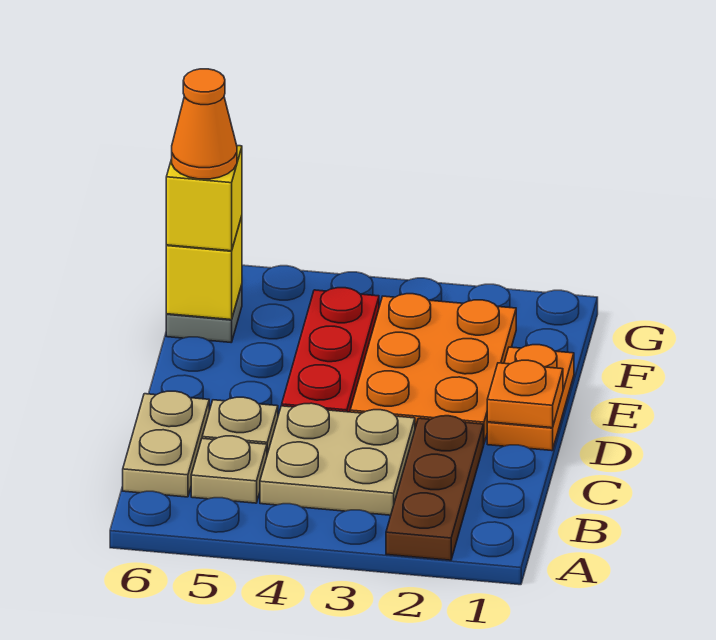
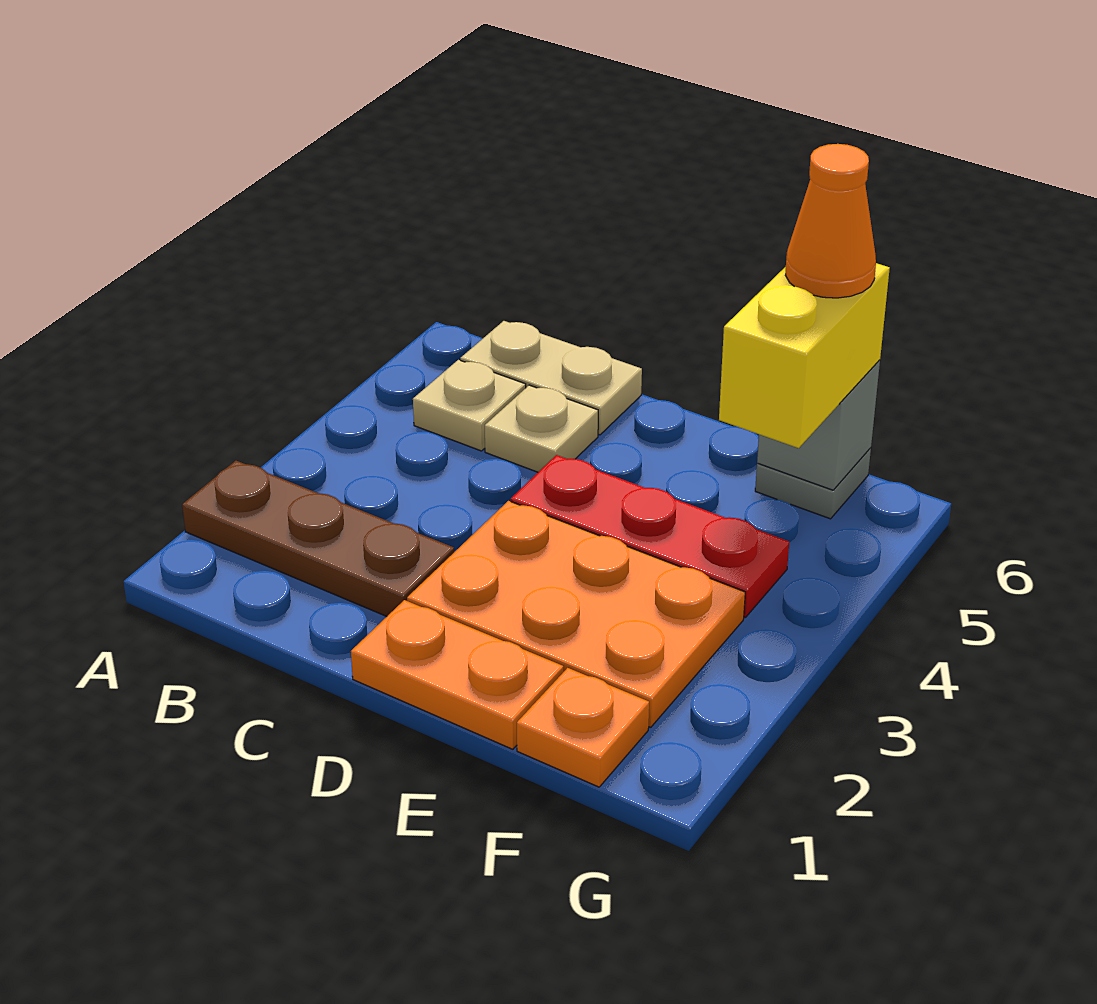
tan 2x2 plate [260,403,415,515] -> none
orange 1x1 plate [487,360,563,428] -> orange 1x1 plate moved to [517,668,649,787]
yellow 1x1 brick [166,216,242,320] -> grey 1x1 brick [757,360,880,490]
yellow 1x1 brick [166,146,242,251] -> yellow 1x2 brick [719,263,890,448]

